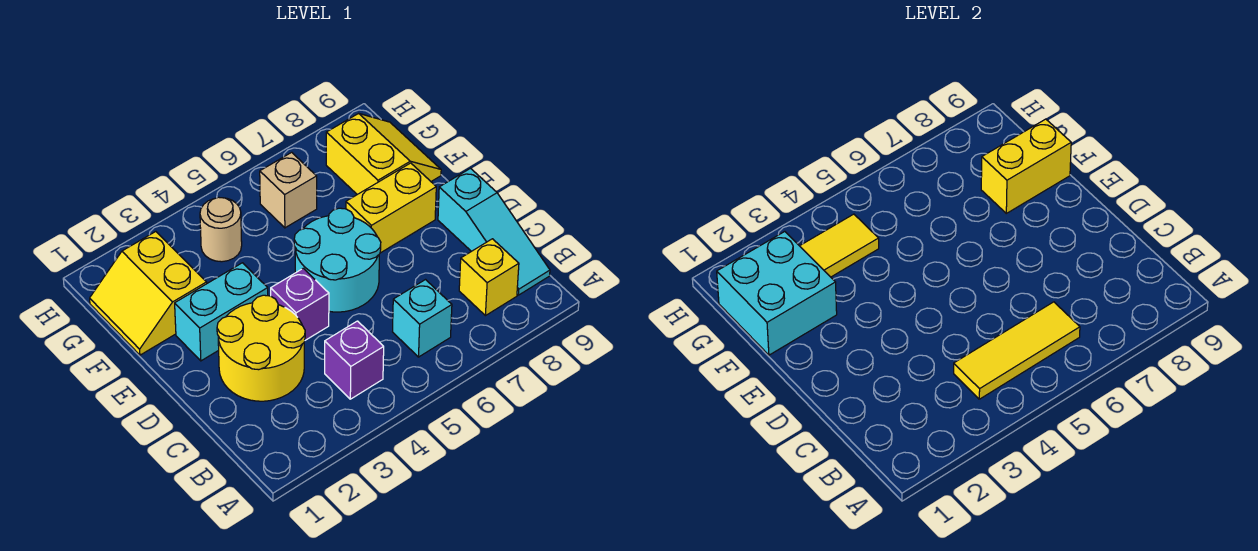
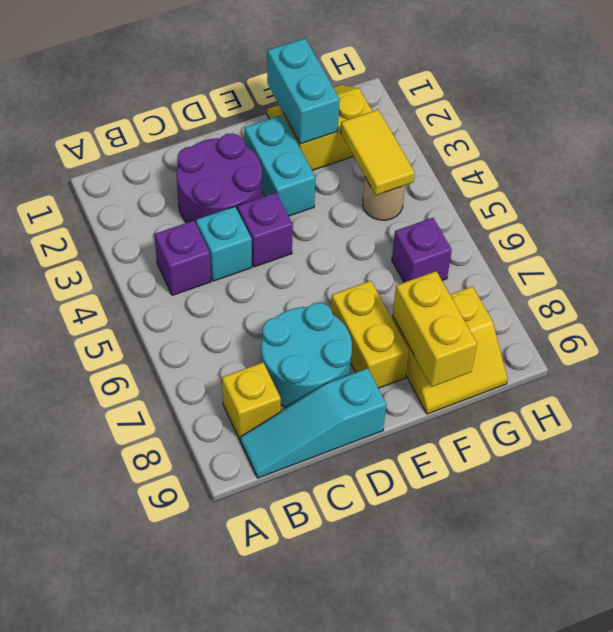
yellow 1x3 tile [954,302,1080,399] -> none
cyan 1x1 brick [393,280,452,357] -> cyan 1x1 brick moved to [196,207,252,281]
yellow 2x2 round brick [217,295,305,401] -> purple 2x2 round brick [177,133,262,223]
cyan 2x2 round brick [294,208,381,312] -> cyan 2x2 round brick moved to [261,303,352,408]
cyan 2x2 brick [717,232,837,355] -> cyan 1x2 brick [267,38,340,144]
tan 1x1 brick [260,152,317,228] -> purple 1x1 brick [392,218,452,282]

